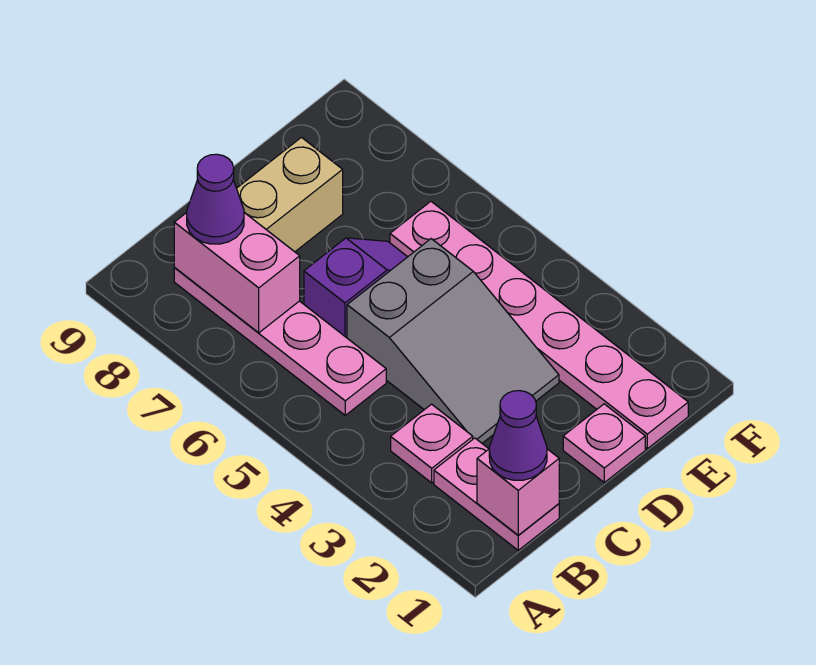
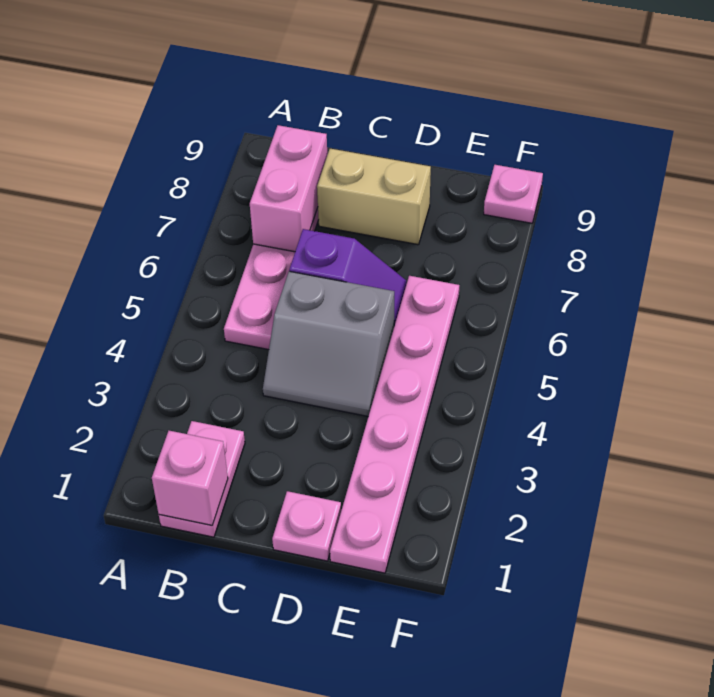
purple 1x1 cone [489,391,547,480] -> none
pink 1x1 plate [391,404,473,483] -> pink 1x1 plate moved to [484,165,543,223]
purple 1x1 cone [187,154,244,244] -> none
grey 2x3 slope [347,239,559,443] -> grey 2x2 slope [263,271,394,416]

